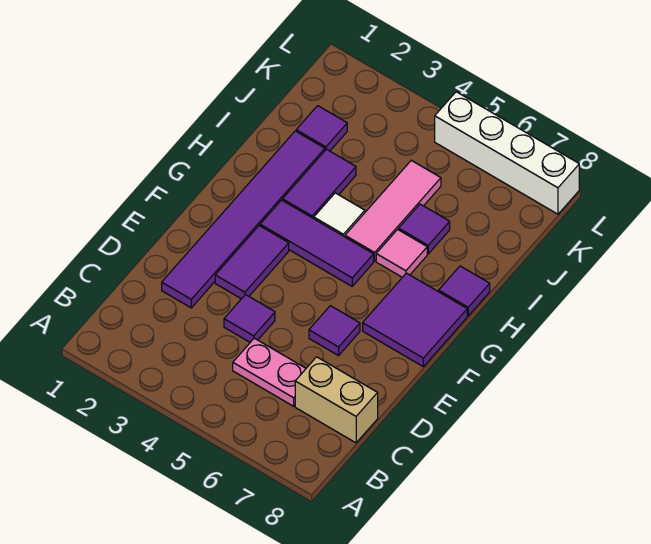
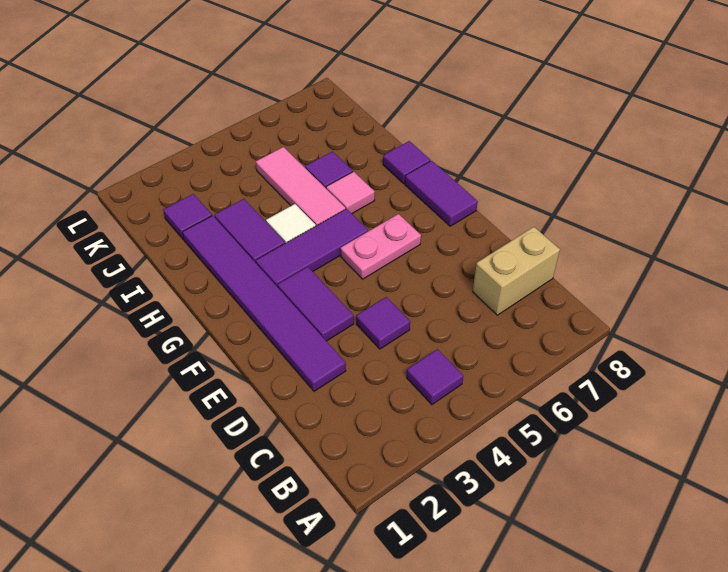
pink 1x2 plate [233,338,306,406] -> pink 1x2 plate moved to [341,214,421,279]
purple 1x1 tile [309,306,360,356] -> purple 1x1 tile moved to [407,349,463,405]
purple 2x2 tile [363,273,467,367] -> purple 1x2 tile [405,161,478,226]
white 1x4 brick [435,92,579,214] -> none

